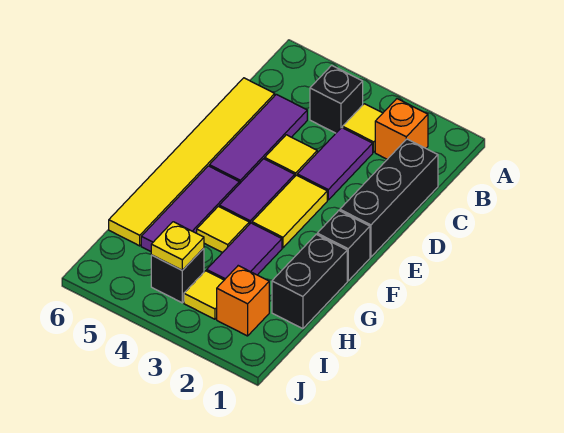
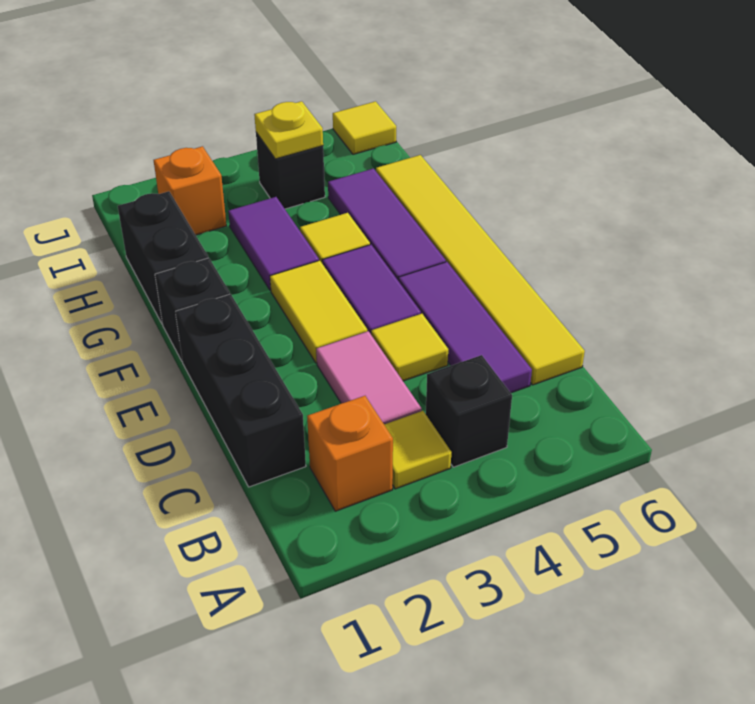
purple 1x2 tile [297,128,373,200] -> pink 1x2 tile [316,331,422,424]
yellow 1x1 tile [184,271,224,319] -> yellow 1x1 tile moved to [333,101,396,154]

